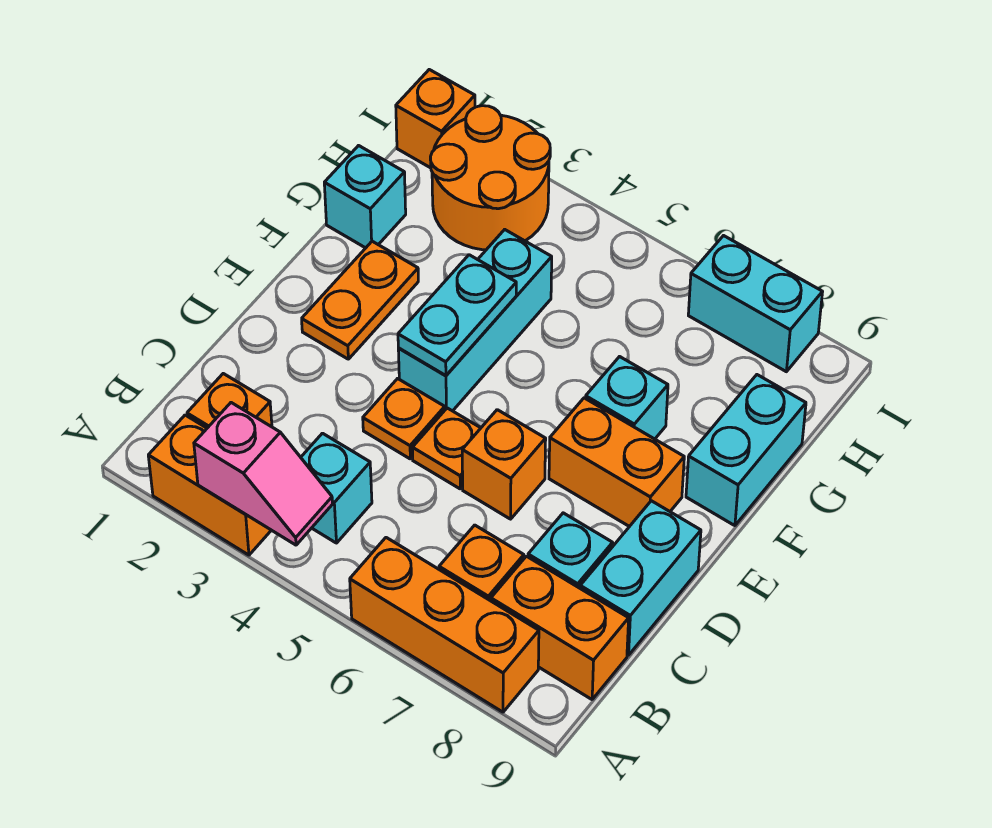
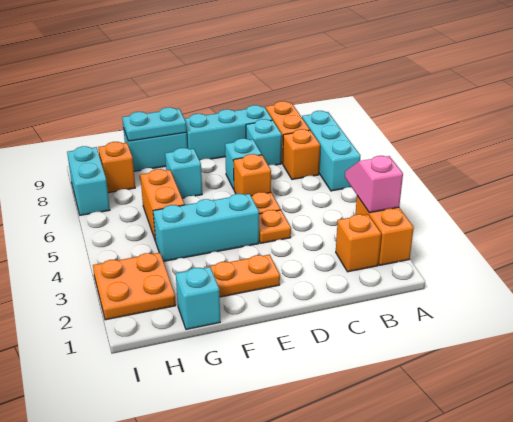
orange 1x3 brick [350,538,539,712] -> cyan 1x3 brick [302,111,360,191]
cyan 1x1 brick [301,433,372,543] -> cyan 1x1 brick moved to [225,138,262,189]
cyan 1x2 brick [580,501,701,655] -> cyan 1x3 brick [184,105,272,160]
cyan 1x2 plate [398,255,516,376] -> cyan 1x2 plate moved to [122,107,186,141]
orange 1x2 brick [549,398,684,527] -> orange 1x2 brick moved to [140,169,185,241]
orange 2x2 round brick [430,106,550,250] -> orange 2x2 plate [93,253,176,320]
orange 1x1 brick [396,70,475,168] -> orange 1x1 brick moved to [98,142,135,193]

